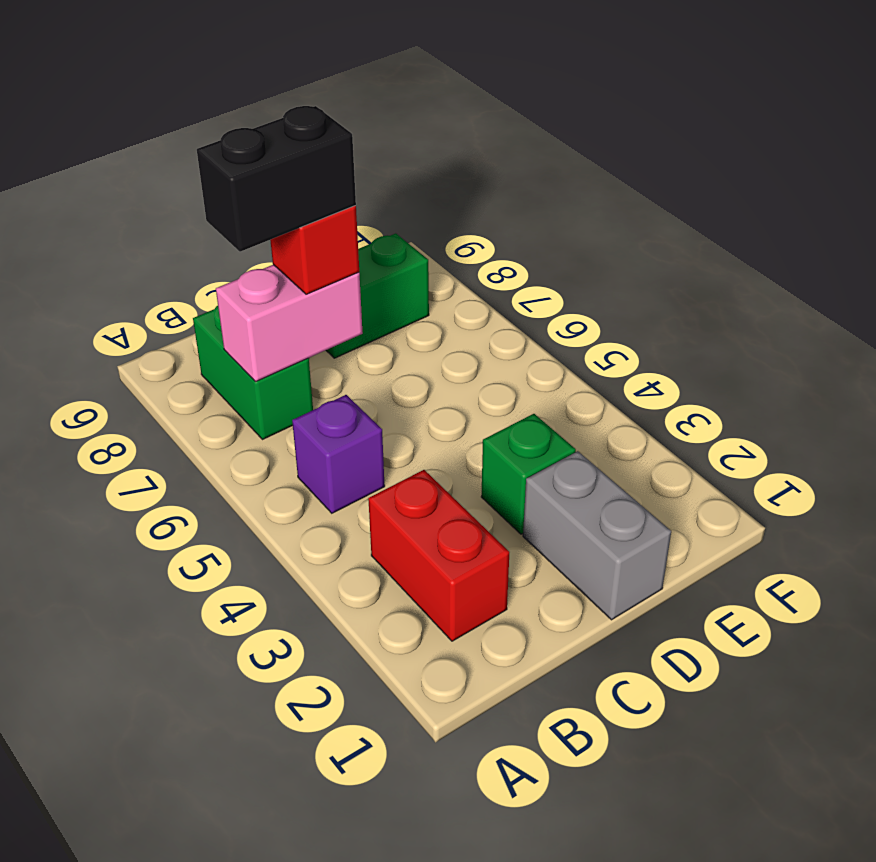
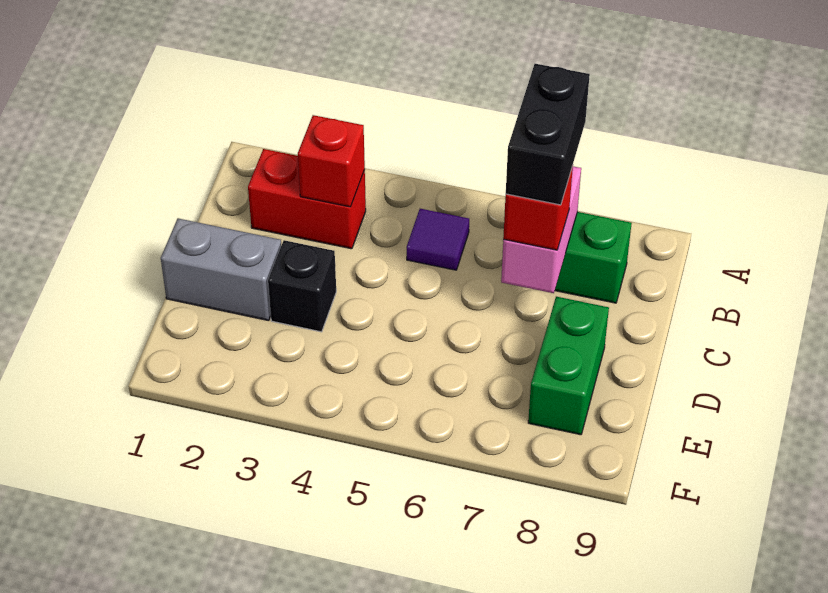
none -> red 1x1 brick [298,115,365,207]
purple 1x1 brick [292,395,385,513] -> purple 1x1 tile [407,209,469,270]
green 1x1 brick [481,414,576,534] -> black 1x1 brick [268,240,336,332]

